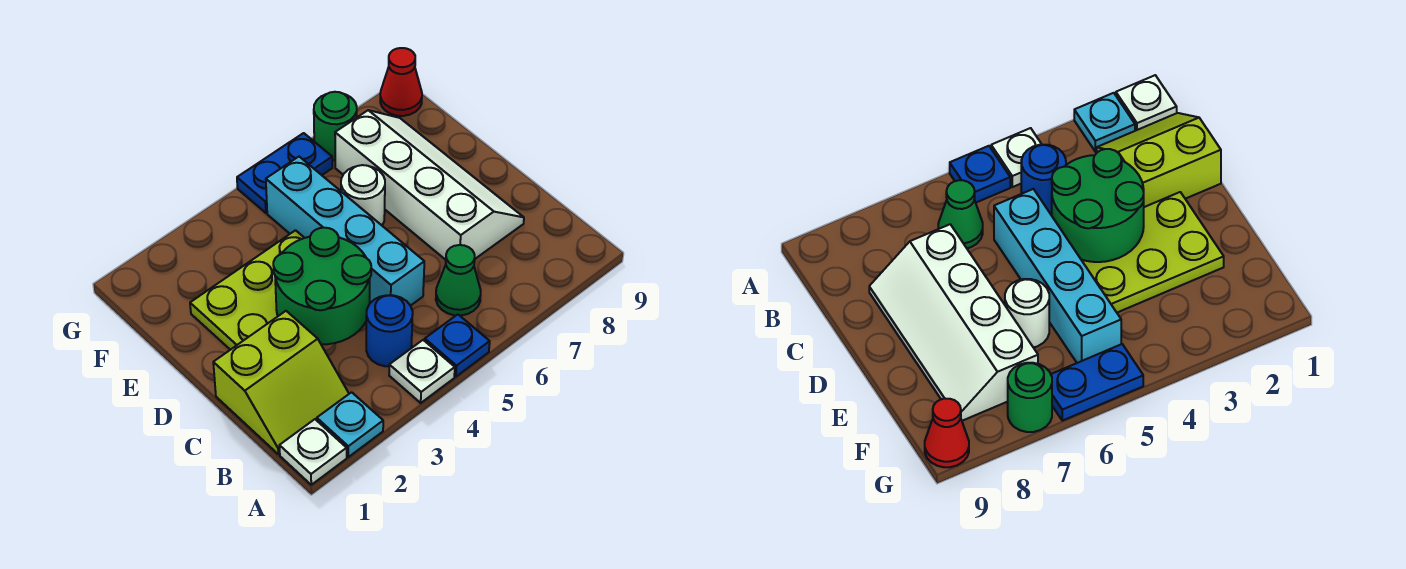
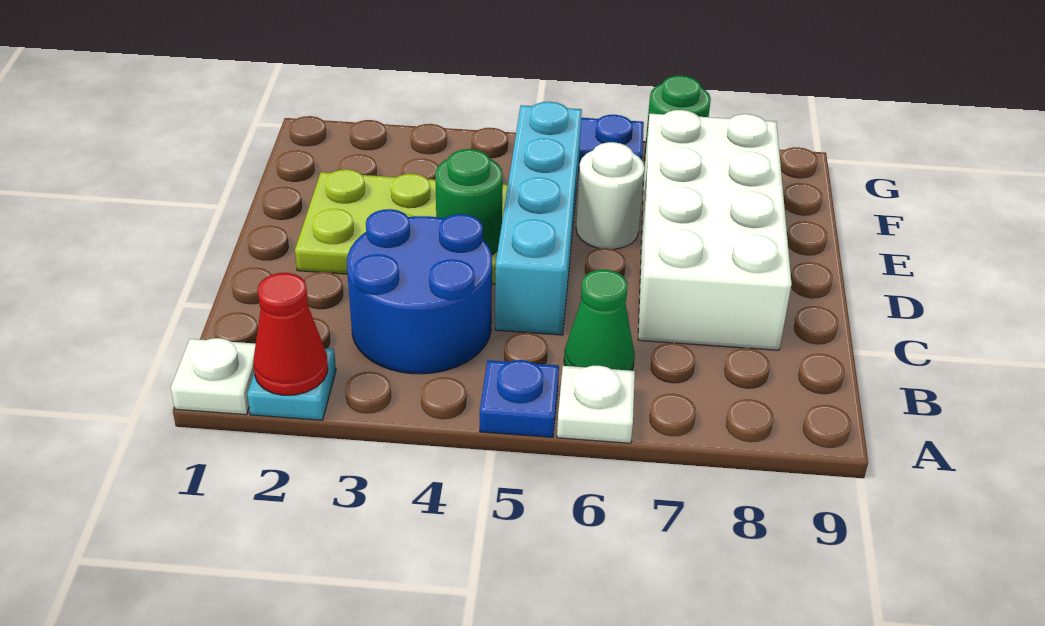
white 1x1 plate [389,340,455,403] -> white 1x1 plate moved to [557,366,635,443]
lime 2x2 slope [213,311,349,454] -> none
blue 1x1 round brick [366,295,413,366] -> blue 2x2 round brick [347,209,492,374]
green 2x2 round brick [273,228,371,344] -> green 1x1 round brick [435,149,503,255]
white 2x4 slope [335,110,524,260] -> white 2x4 brick [638,110,792,350]
red 1x1 cone [380,48,422,116] -> red 1x1 cone moved to [253,273,328,395]

